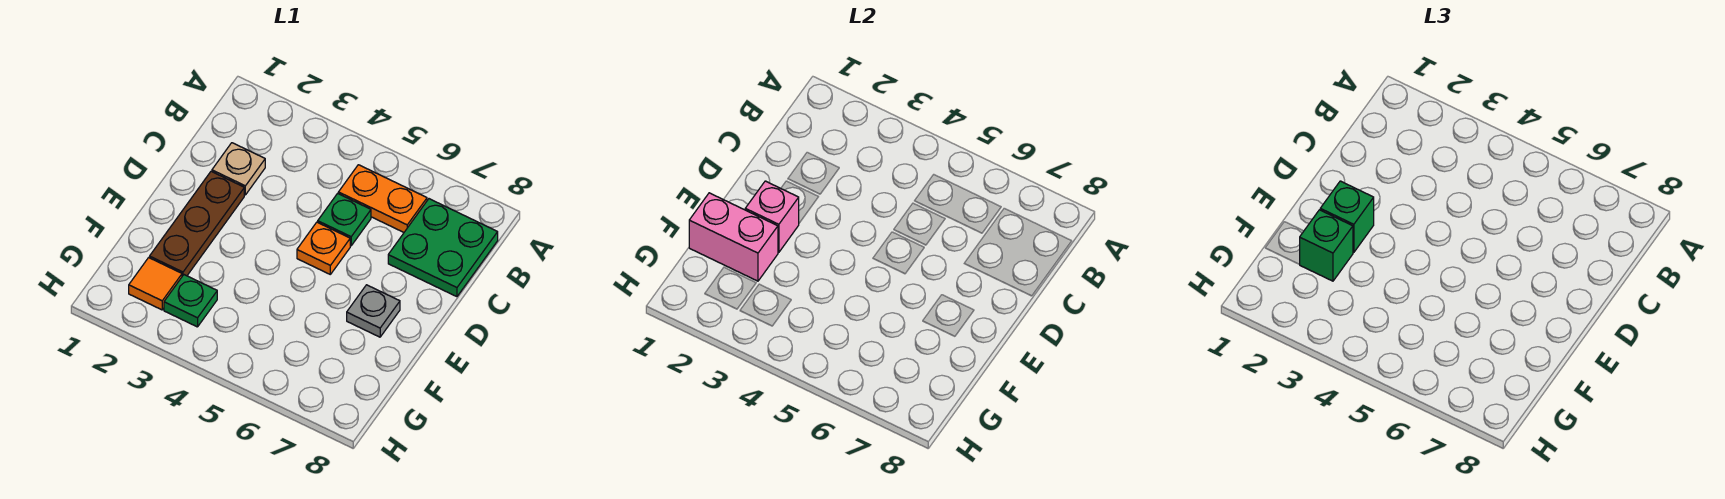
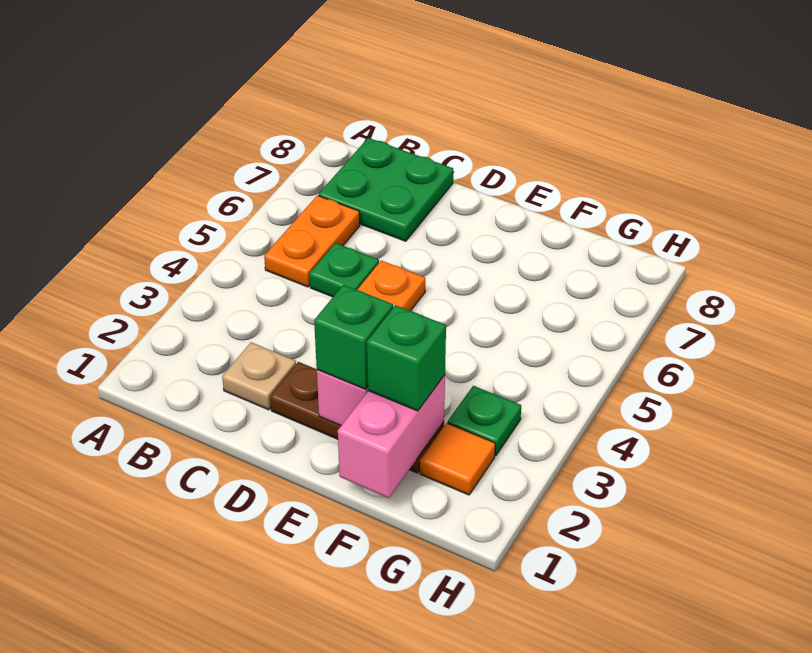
grey 1x1 plate [347,285,400,337] -> none

